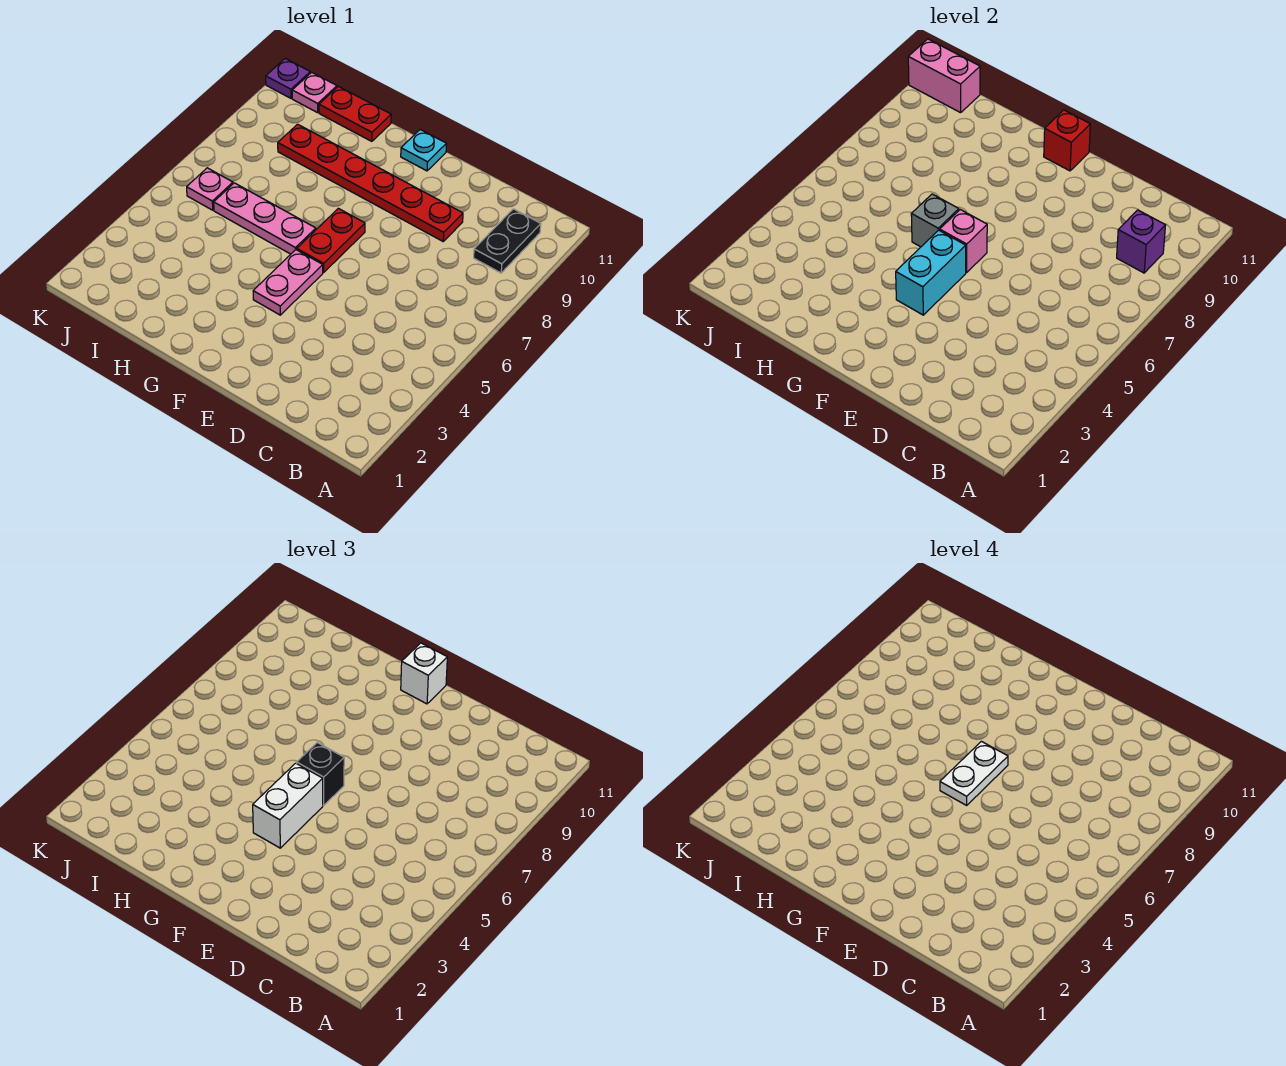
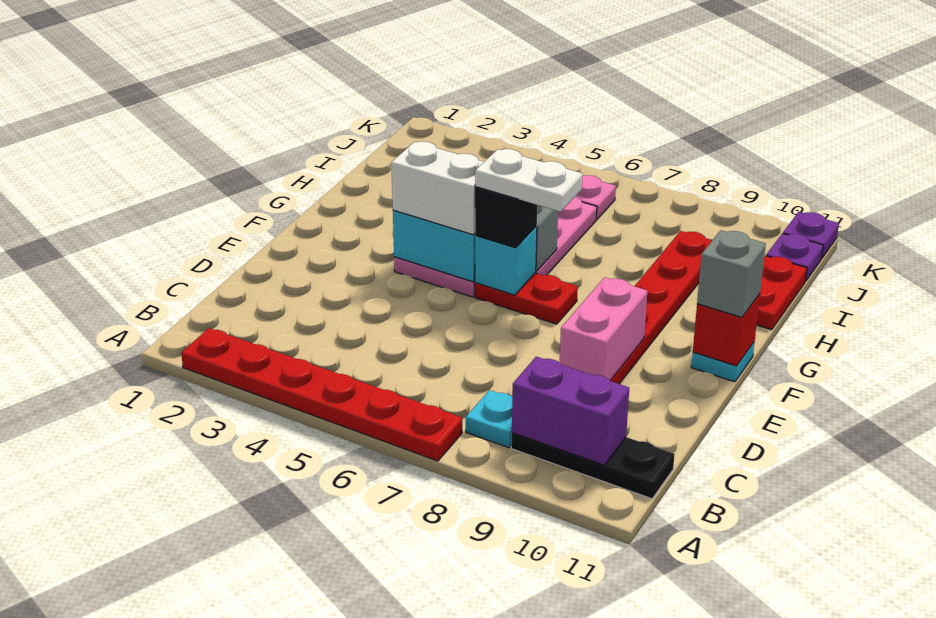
none -> red 1x6 plate [181,328,462,461]
none -> cyan 1x1 plate [466,390,512,448]
black 1x2 plate [474,209,541,273] -> black 1x3 plate [511,433,675,499]
purple 1x1 brick [1117,210,1166,273] -> purple 1x2 brick [512,356,629,465]
pink 1x1 brick [940,210,987,272] -> cyan 1x1 brick [475,226,537,295]
white 1x1 brick [401,643,447,704] -> grey 1x1 brick [697,230,766,317]
pink 1x1 plate [292,72,337,113] -> purple 1x1 plate [766,233,823,281]
pink 1x2 brick [908,39,980,113] -> pink 1x2 brick moved to [560,277,647,380]

